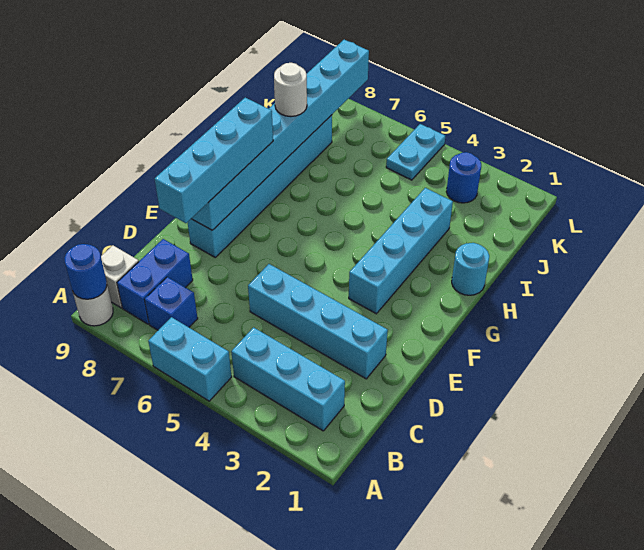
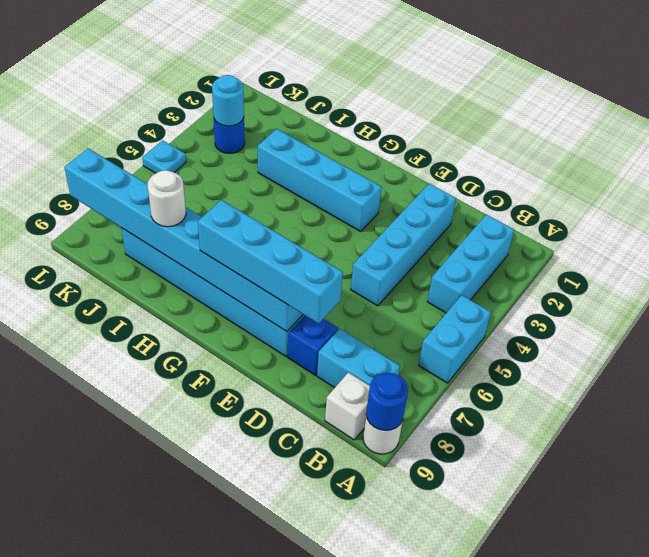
blue 1x1 brick [144,277,198,330] -> blue 1x1 brick moved to [288,316,338,375]
blue 1x2 brick [117,239,193,324] -> cyan 1x2 brick [317,329,400,388]
cyan 1x1 round brick [452,243,489,295] -> cyan 1x1 round brick moved to [212,75,244,126]
cyan 1x2 plate [386,124,445,180] -> cyan 1x1 plate [142,140,186,173]

